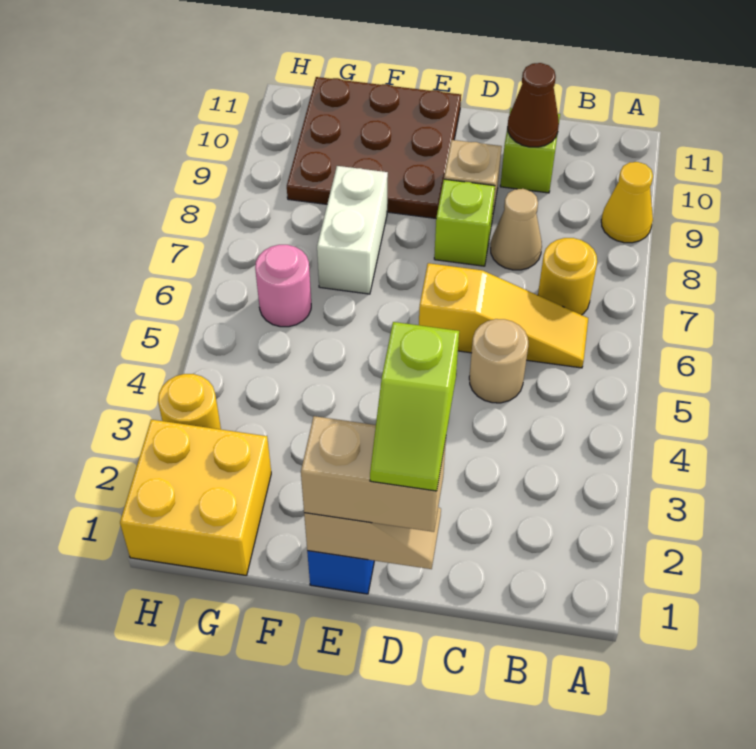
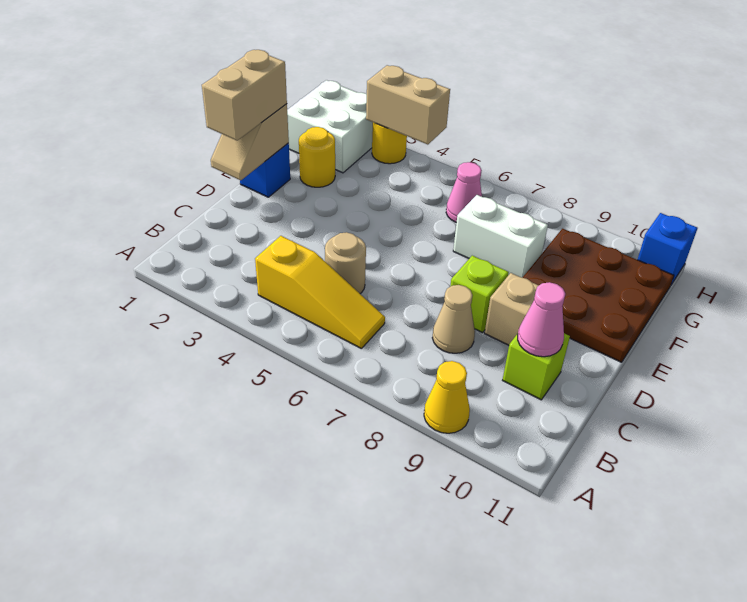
yellow 1x3 slope [419,263,588,368] -> yellow 1x3 slope turned to [255,236,385,349]
yellow 1x1 round brick [538,238,597,315] -> yellow 1x1 round brick moved to [299,127,335,187]
brown 1x1 cone [508,63,559,147] -> pink 1x1 cone [518,282,565,357]
lime 1x2 slope [370,322,459,491] -> none
yellow 2x2 brick [120,420,271,576] -> white 2x2 brick [287,80,373,173]
pink 1x1 round brick [255,245,311,327] -> pink 1x1 cone [446,162,482,222]
none -> tan 1x2 brick [366,65,450,145]
none -> blue 1x1 brick [637,213,697,285]

